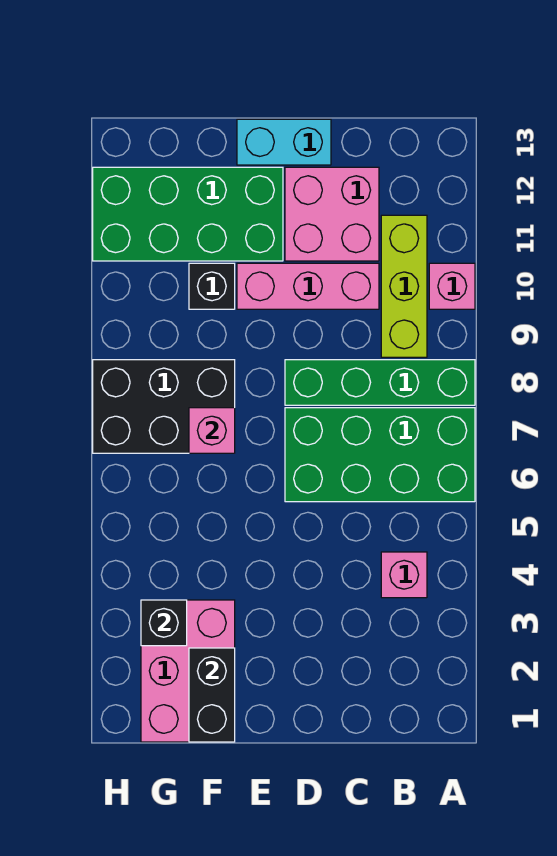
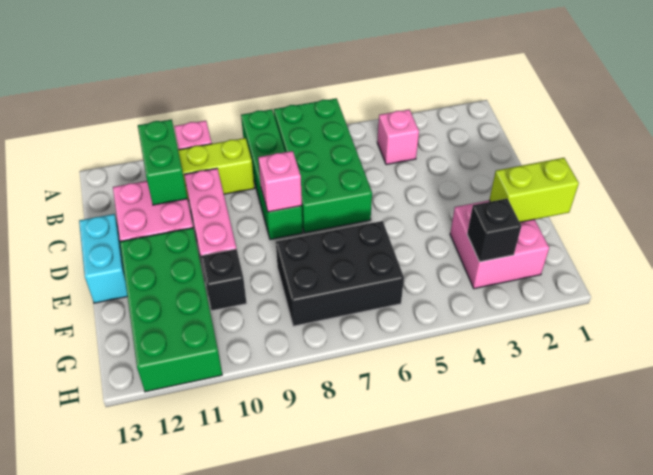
none -> green 1x2 brick [138,120,187,205]
pink 2x3 brick [141,600,235,742] -> pink 2x2 brick [450,200,549,289]
black 1x2 brick [189,648,235,742] -> lime 1x2 brick [489,158,579,222]
black 2x3 brick [93,360,235,453] -> black 2x3 brick turned to [276,221,404,326]
pink 1x1 brick [189,408,235,453] -> pink 1x1 brick moved to [258,151,302,212]

